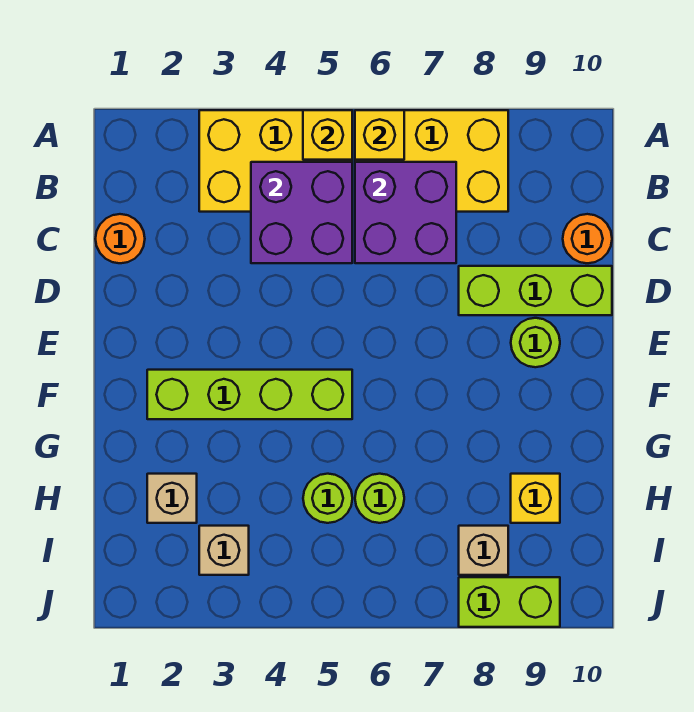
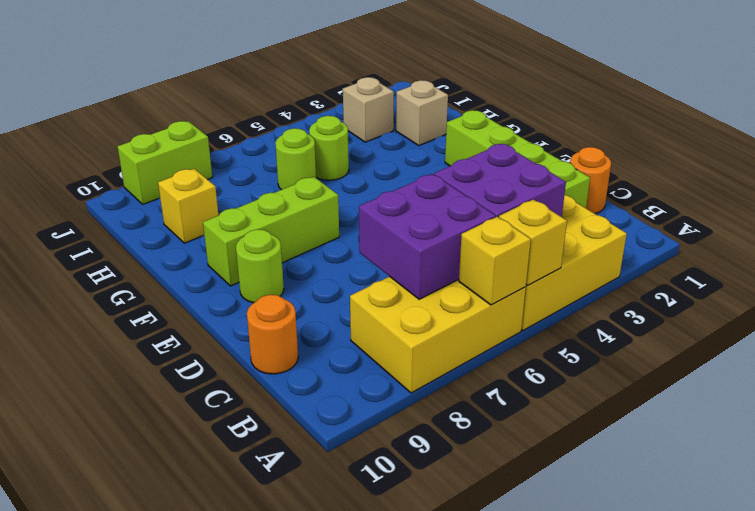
lime 1x3 brick [459,266,612,315] -> lime 1x3 brick moved to [203,177,339,286]
lime 1x4 brick [147,370,352,419] -> lime 1x4 brick turned to [445,110,590,208]
tan 1x1 brick [459,526,508,575] -> none

